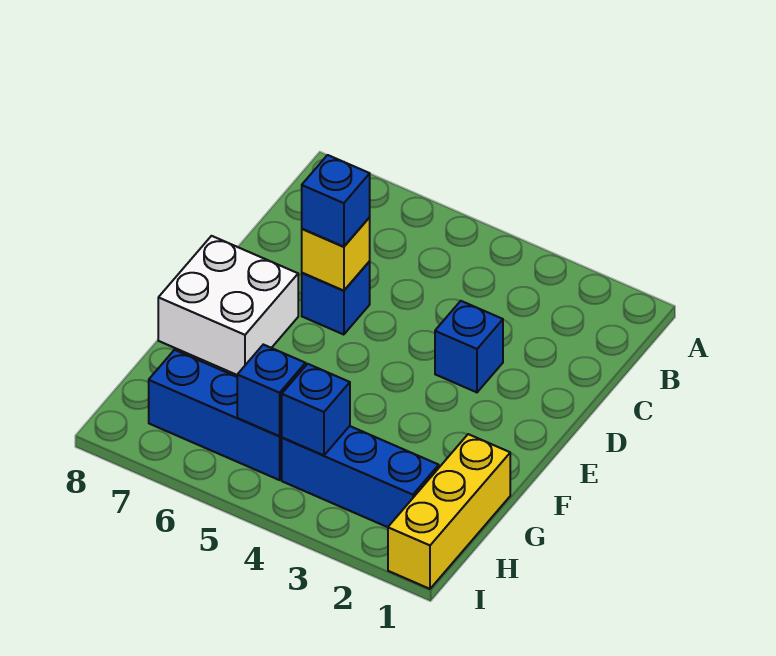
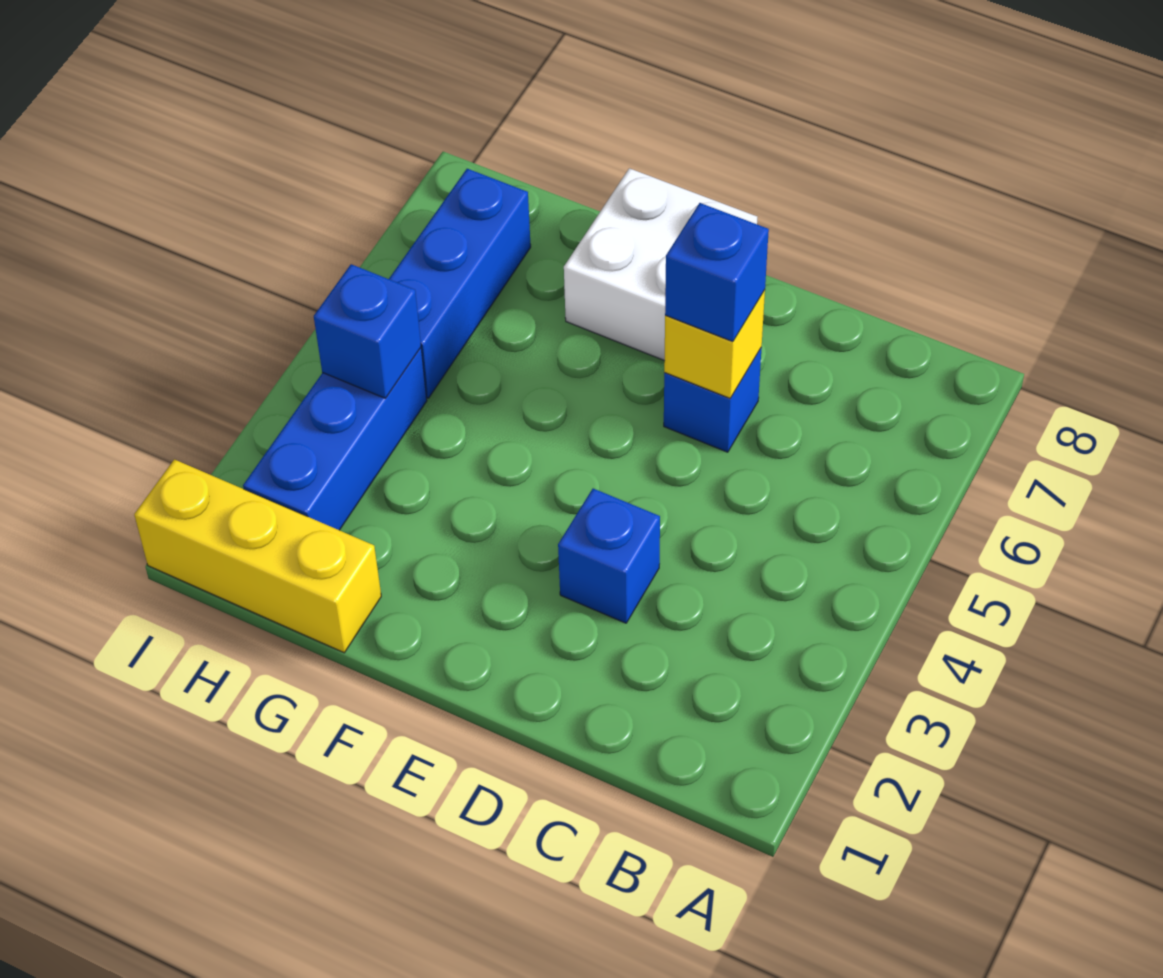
blue 1x1 brick [237,345,306,436] -> none

